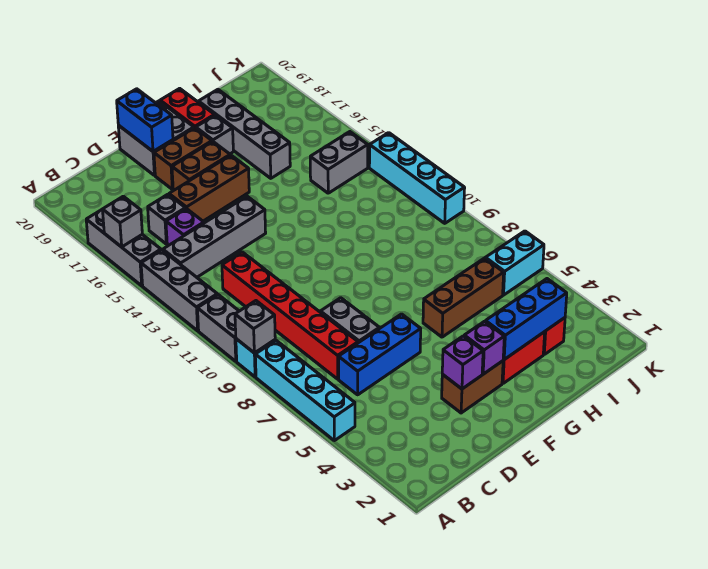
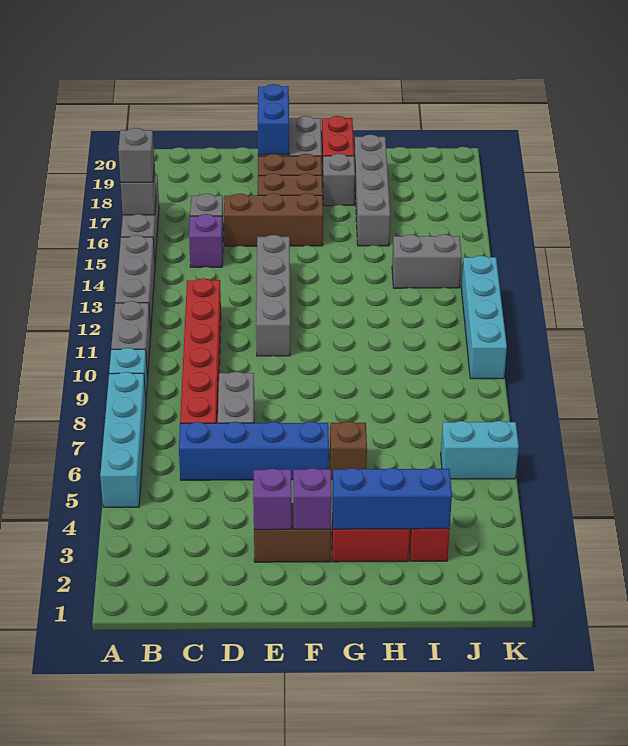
grey 1x1 brick [235,301,275,353] -> grey 1x1 brick moved to [118,128,154,182]
grey 1x4 brick [163,196,266,277] -> grey 1x4 brick turned to [256,235,290,356]
blue 1x3 brick [339,314,421,395] -> blue 1x4 brick [179,422,329,480]
brown 1x3 brick [423,258,504,337] -> brown 1x1 brick [330,421,367,480]

